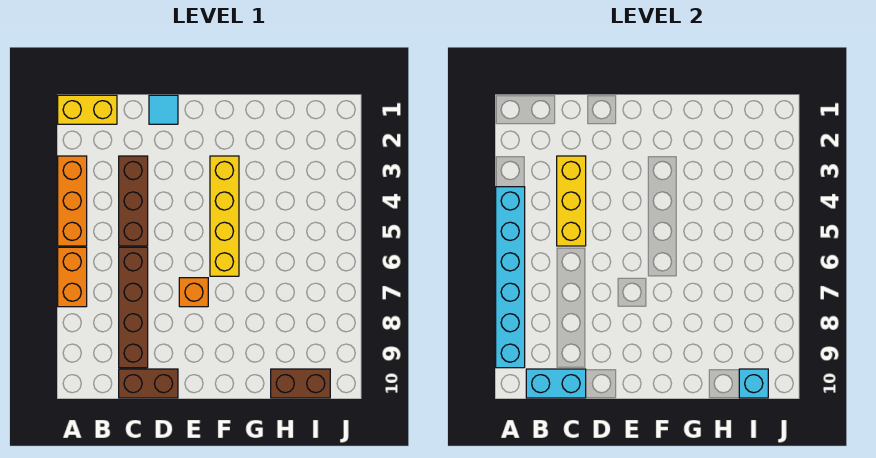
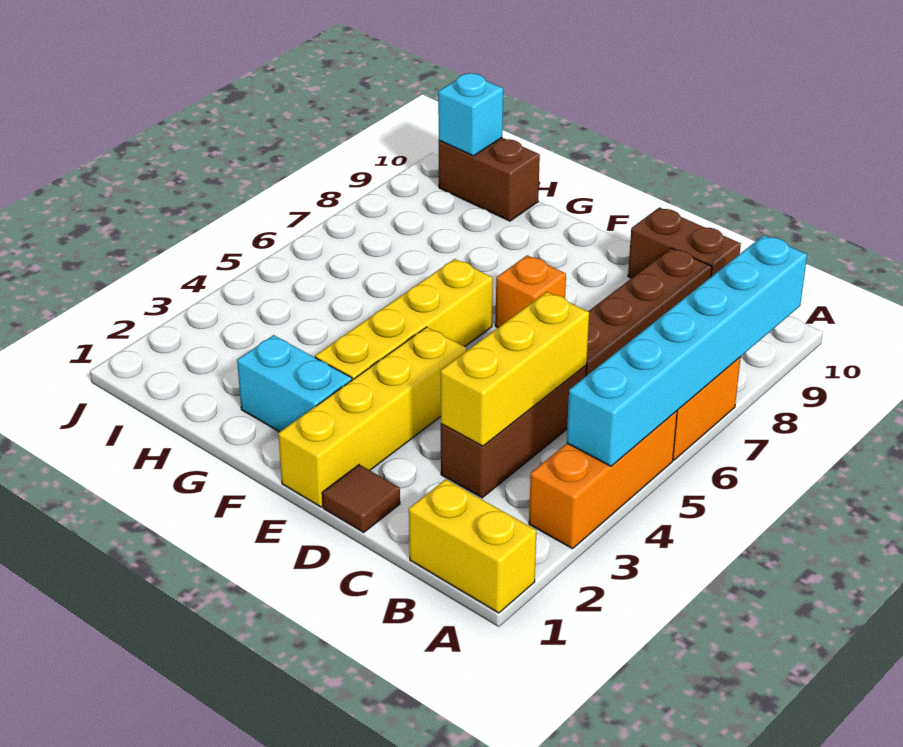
cyan 1x2 brick [526,369,586,398] -> cyan 1x2 brick moved to [237,335,352,432]
cyan 1x1 tile [149,95,178,124] -> brown 1x1 tile [322,465,400,532]
none -> yellow 1x4 brick [278,327,466,507]

